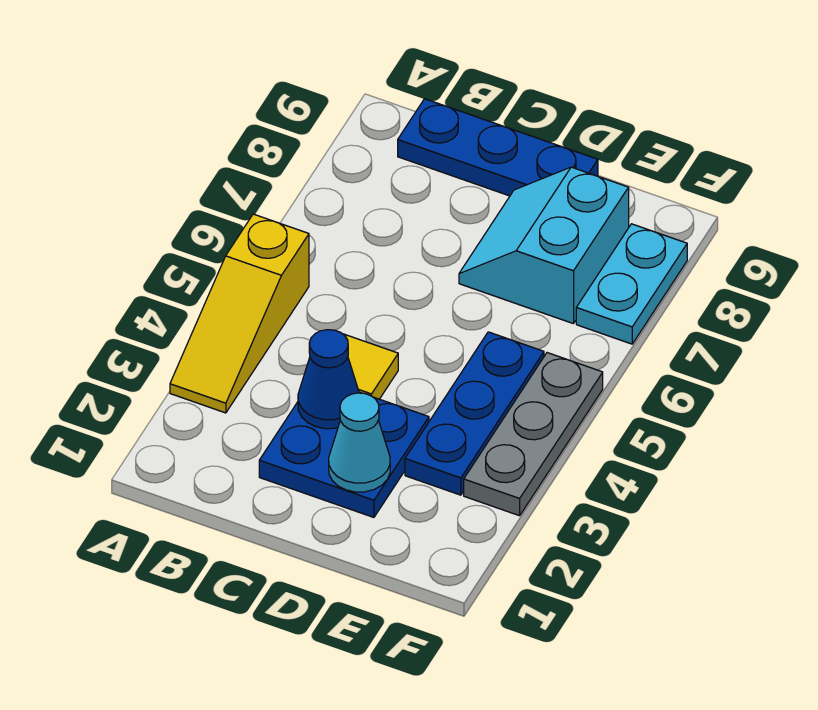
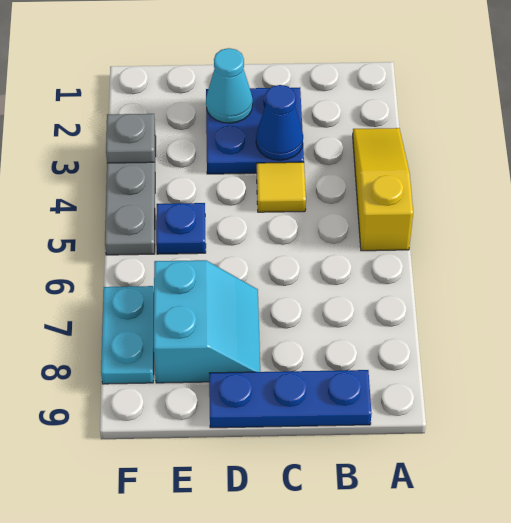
blue 1x3 plate [405,332,544,495] -> blue 1x1 plate [156,203,206,254]
none -> grey 1x1 plate [106,114,155,163]

